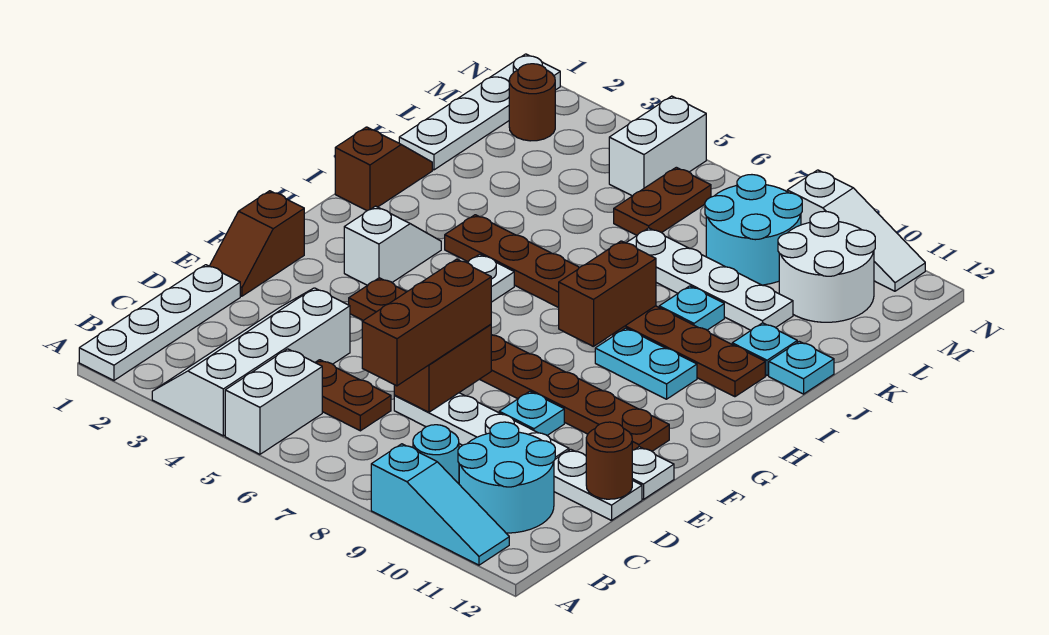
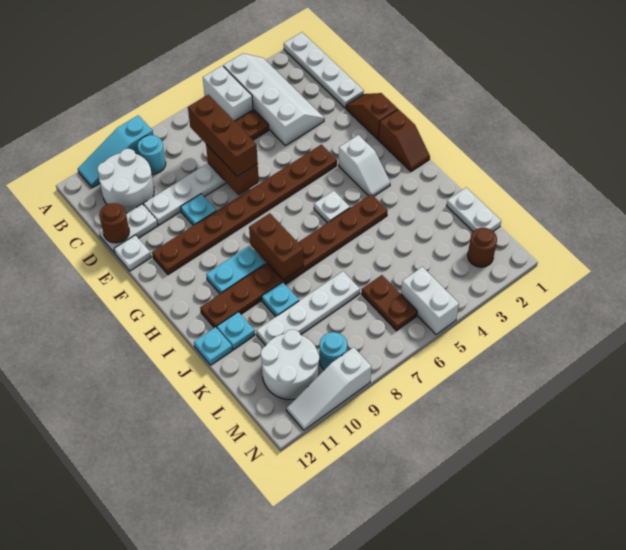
cyan 2x2 round brick [458,422,555,533] -> white 2x2 round brick [97,149,154,213]
brown 1x2 slope [335,127,432,211] -> brown 1x2 slope moved to [378,109,430,172]
white 1x4 plate [399,54,560,170] -> white 1x2 plate [447,188,501,232]
cyan 2x2 round brick [705,175,802,285] -> cyan 1x1 round brick [319,332,347,370]

